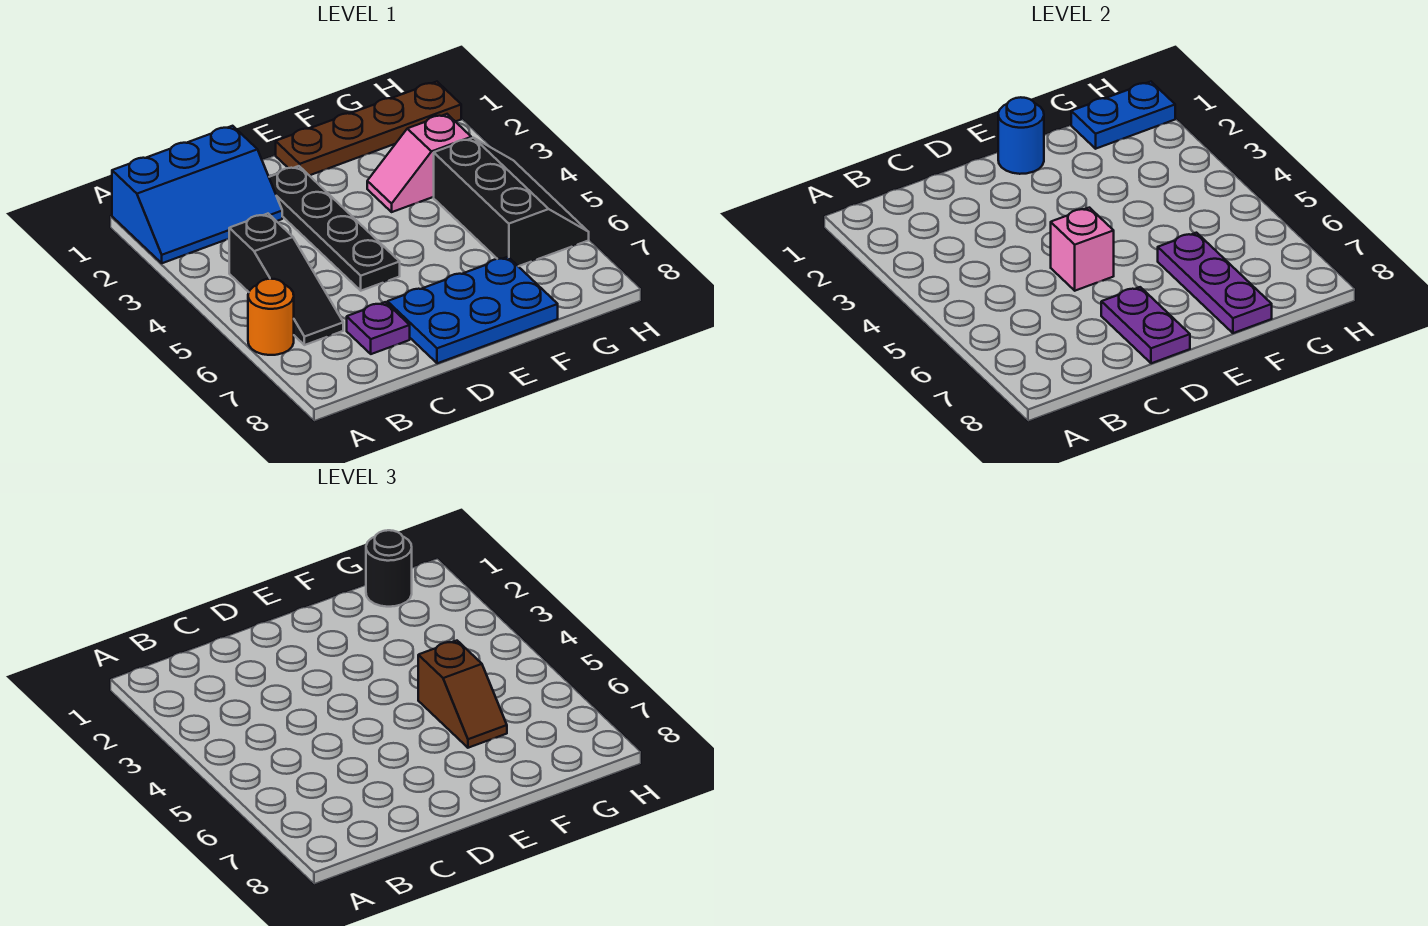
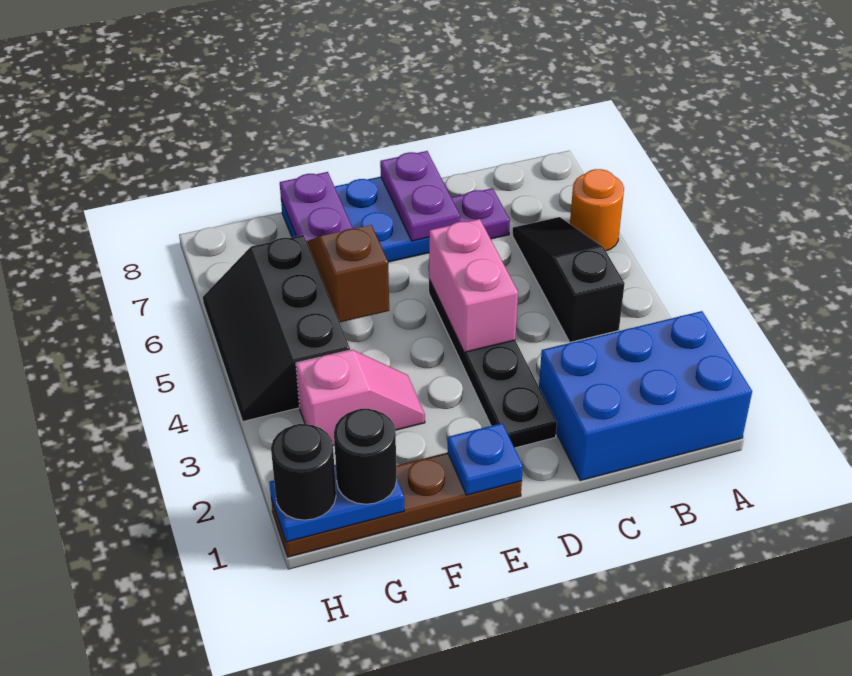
blue 2x3 slope [112,126,282,263] -> blue 2x3 brick [539,311,752,481]
pink 1x1 brick [1051,208,1114,291] -> pink 1x2 brick [429,219,518,352]
blue 1x1 round brick [998,97,1044,174] -> blue 1x1 plate [448,423,523,495]
none -> black 1x1 round brick [271,424,336,520]

